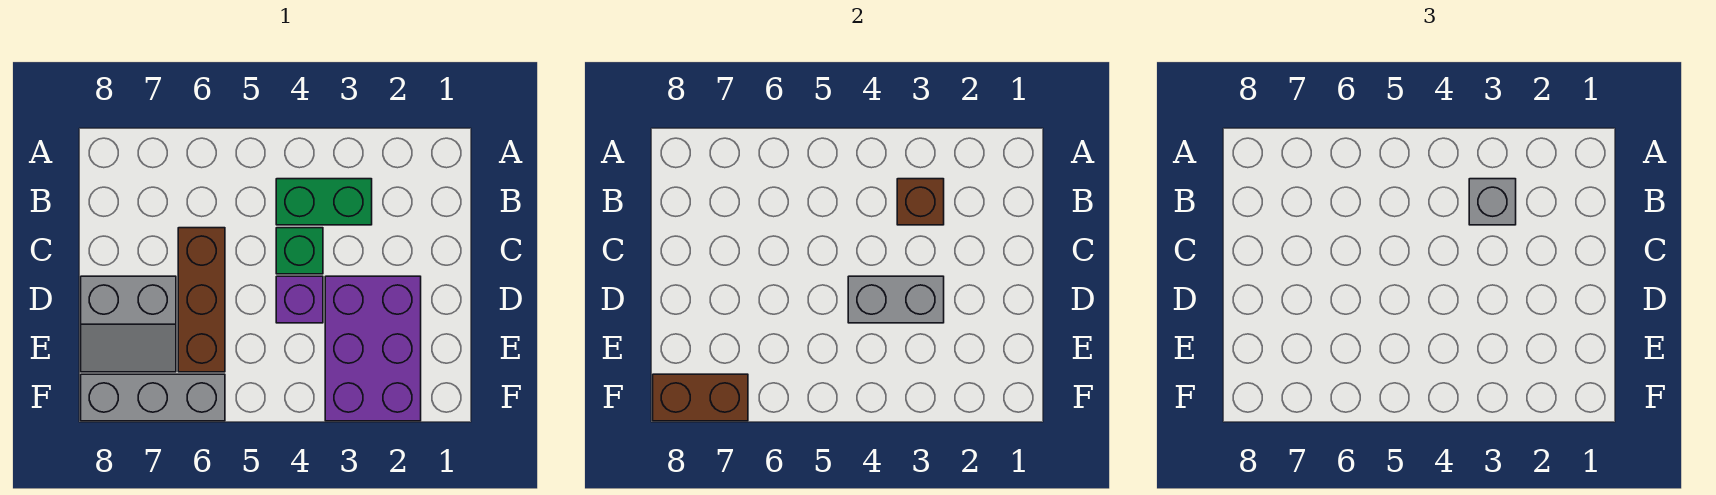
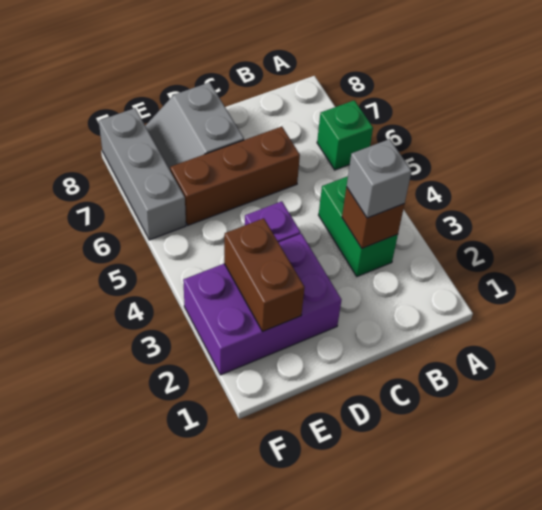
green 1x1 brick [276,228,323,274] -> green 1x1 brick moved to [317,100,373,170]
grey 1x2 brick [848,276,944,323] -> none
brown 1x2 brick [653,374,748,421] -> brown 1x2 brick moved to [224,218,305,331]

